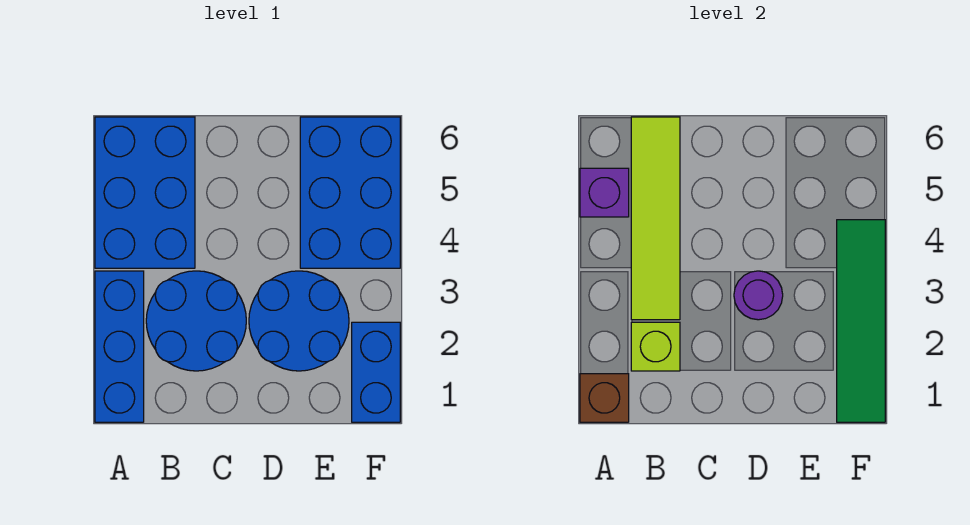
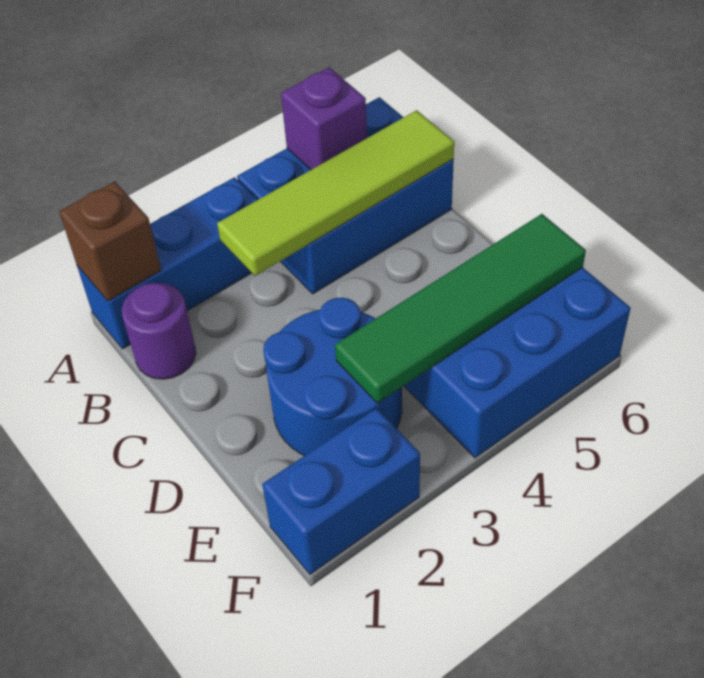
blue 2x2 round brick [146,271,246,371] -> none
lime 1x1 brick [631,322,680,371] -> none
purple 1x1 round brick [734,271,783,320] -> purple 1x1 round brick moved to [122,283,196,379]
green 1x4 tile [837,220,885,422] -> green 1x4 tile moved to [335,214,586,403]

